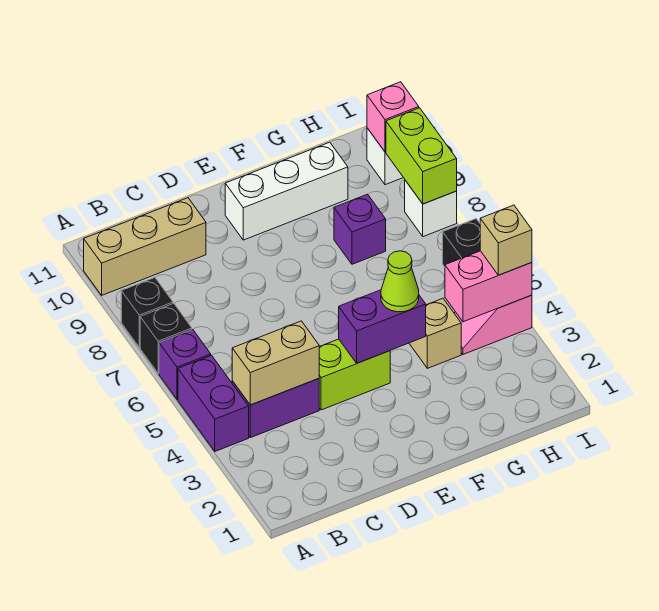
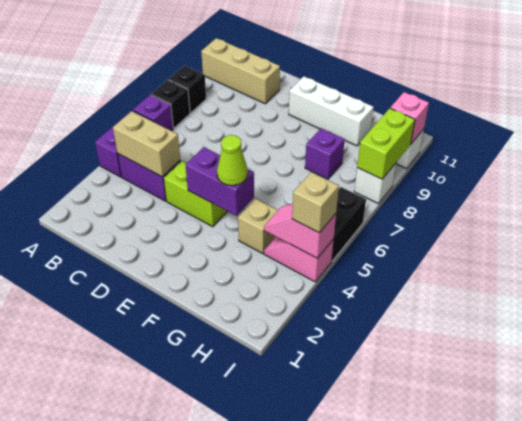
pink 1x2 brick [445,251,532,322] -> pink 1x2 slope [264,204,336,258]

